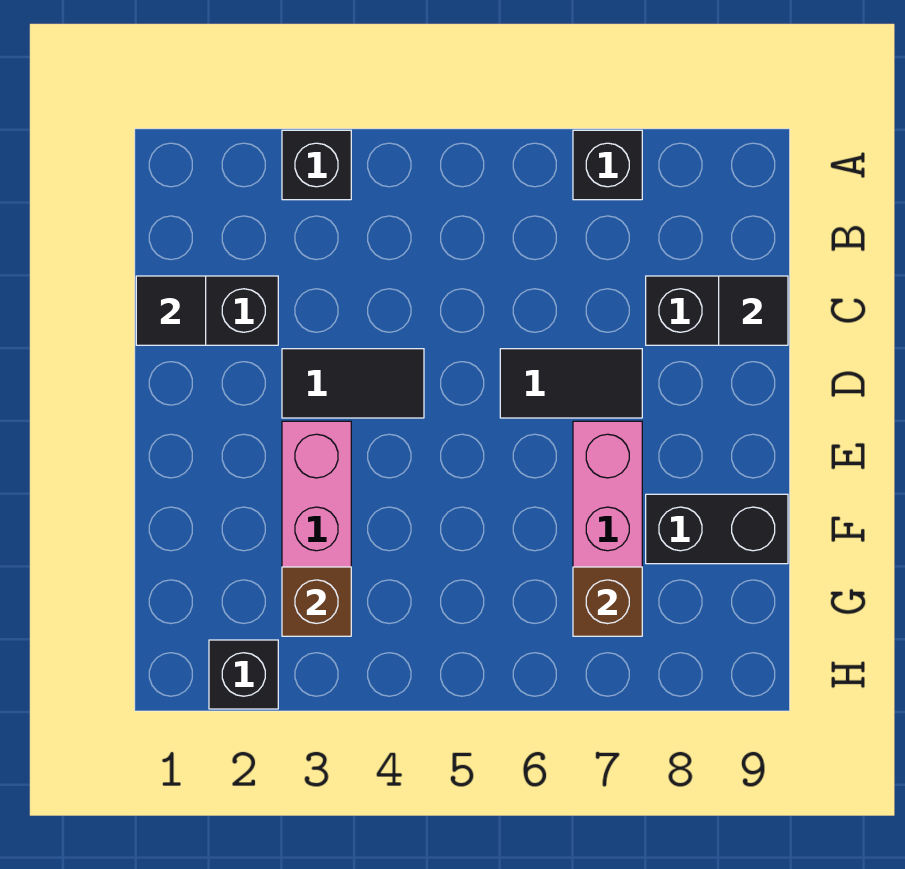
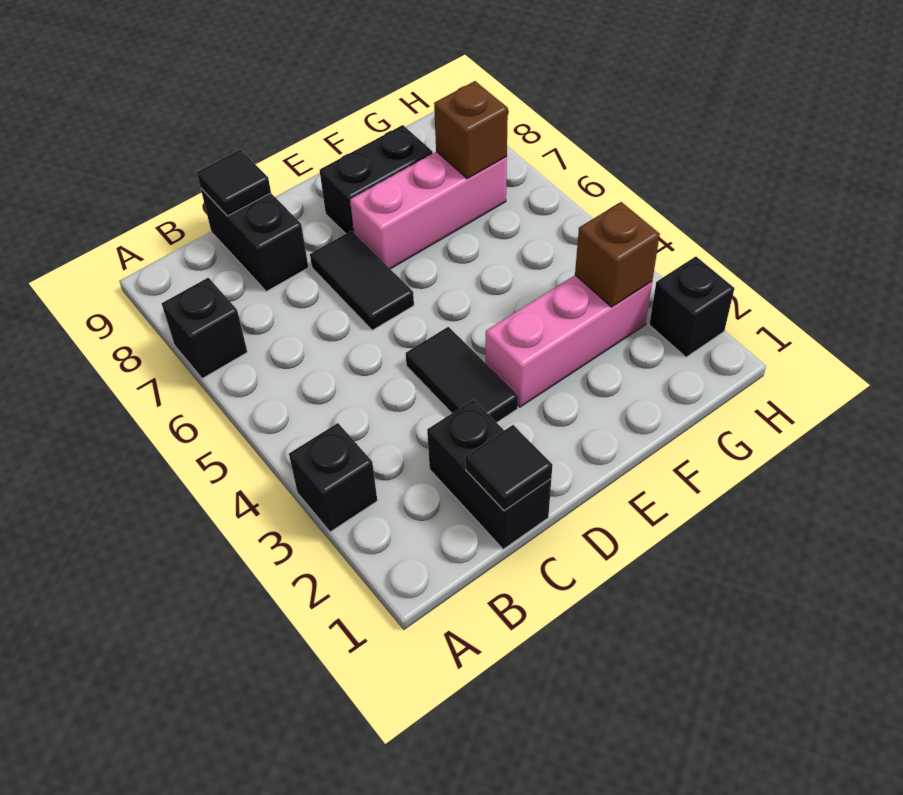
black 1x2 brick [646,494,788,564] -> black 1x2 brick turned to [320,125,433,234]

